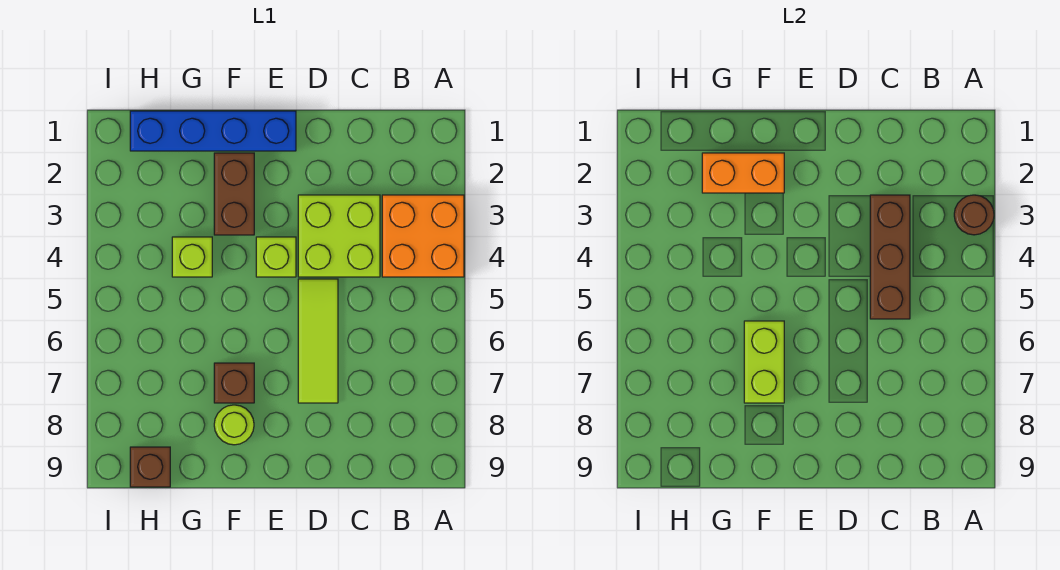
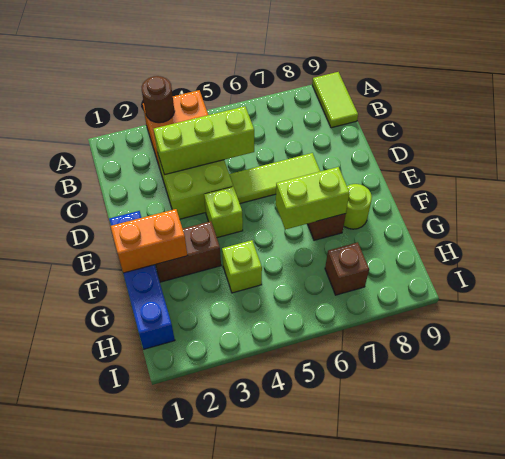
none -> lime 1x2 tile [312,72,358,128]
brown 1x3 brick [870,195,910,319] -> lime 1x3 brick [154,106,254,175]
orange 1x2 brick [702,153,784,193] -> orange 1x2 brick turned to [111,209,187,273]
brown 1x1 brick [130,447,170,487] -> brown 1x1 brick moved to [325,242,369,295]

